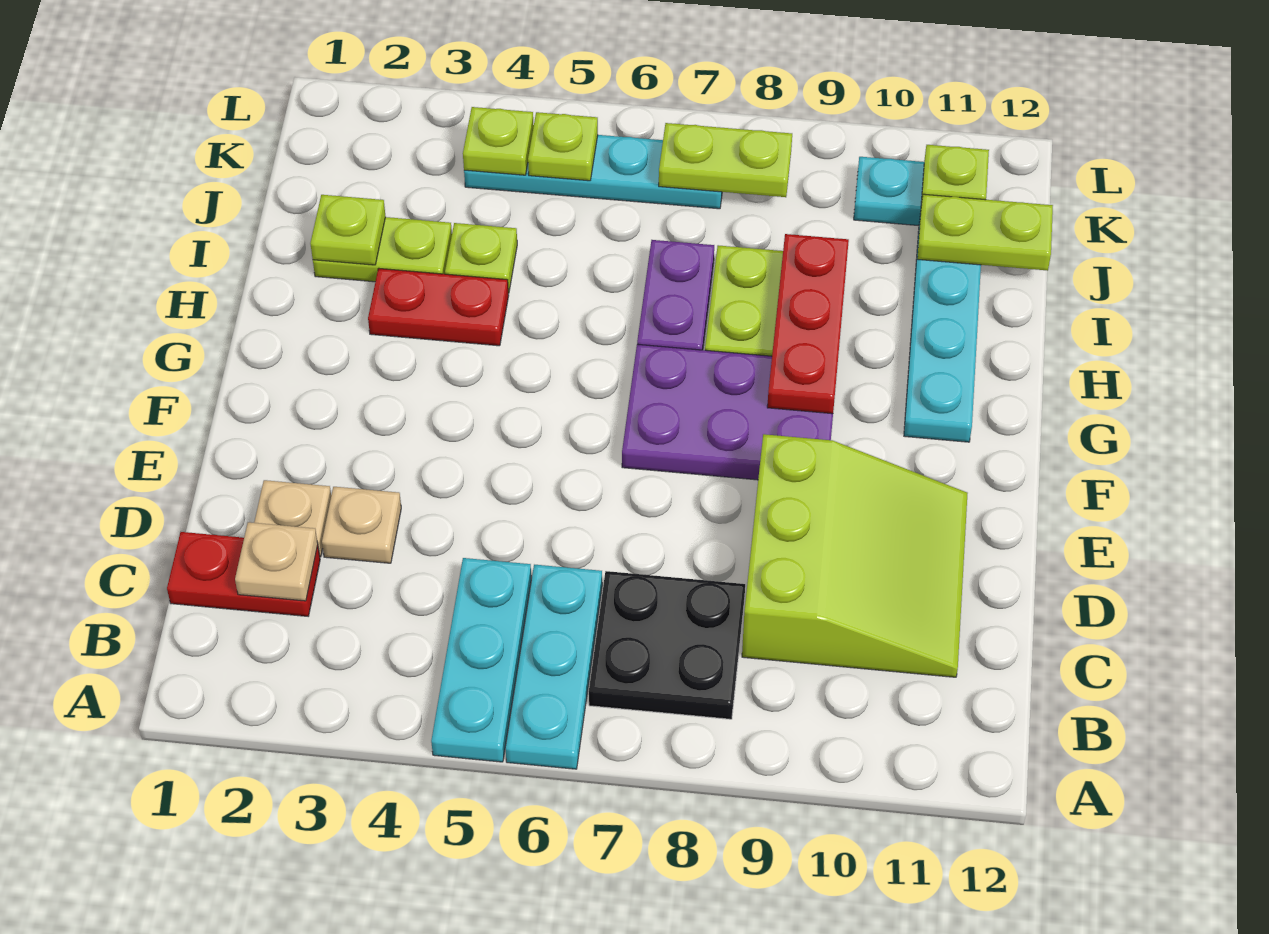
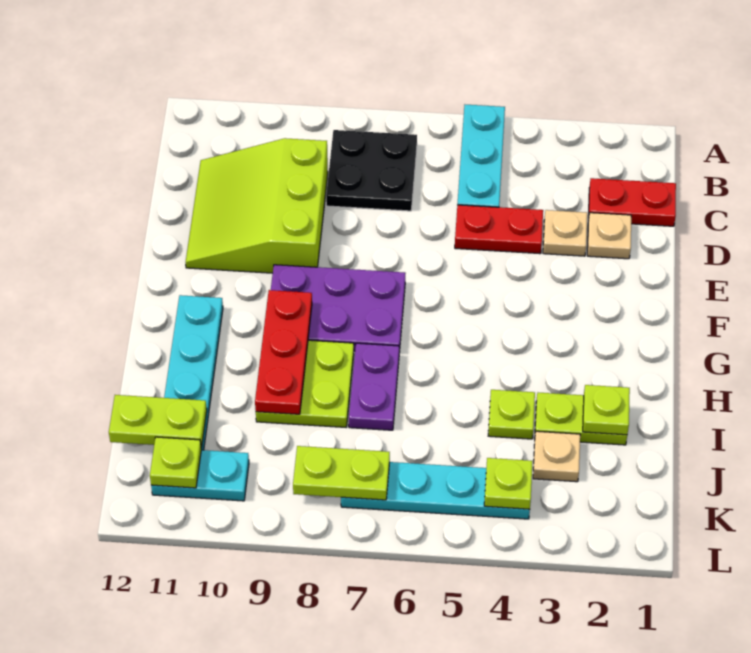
cyan 1x3 plate [505,565,602,769] -> none
tan 1x1 plate [235,522,318,601] -> tan 1x1 plate moved to [533,431,580,482]
red 1x2 plate [368,268,509,346] -> red 1x2 plate moved to [455,205,543,254]
lime 1x1 plate [528,112,598,181] -> none

